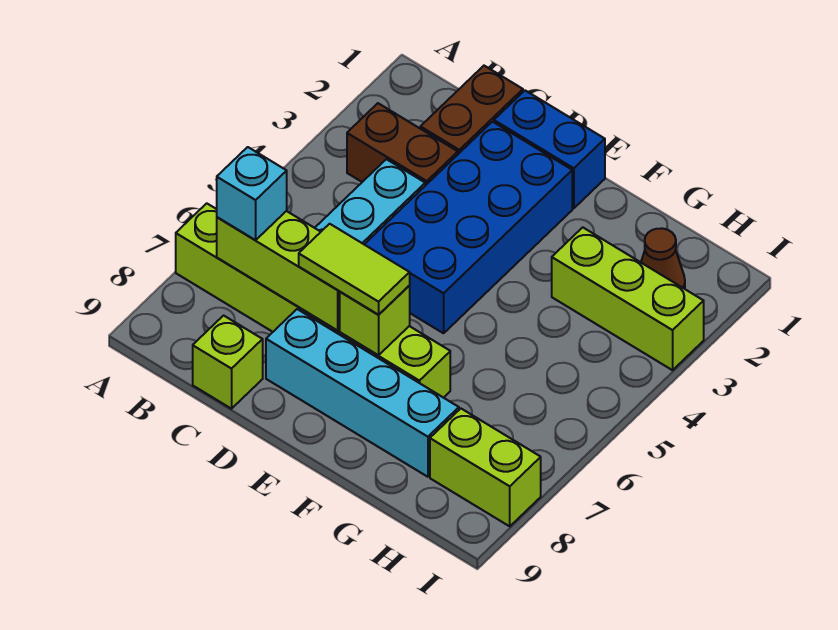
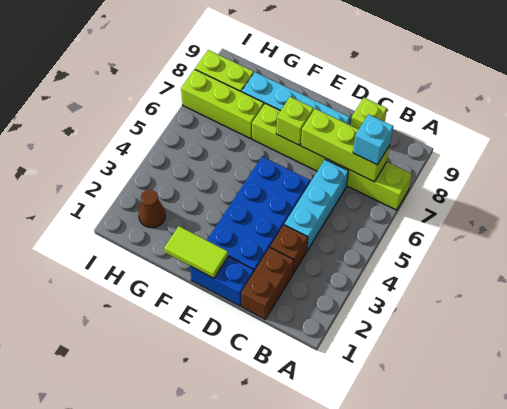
brown 1x2 brick [347,103,458,186] -> brown 1x1 brick [270,225,308,273]
lime 1x2 tile [299,224,410,315] -> lime 1x2 tile moved to [164,226,228,278]
lime 1x3 brick [552,227,704,370] -> lime 1x3 brick moved to [181,69,264,139]

